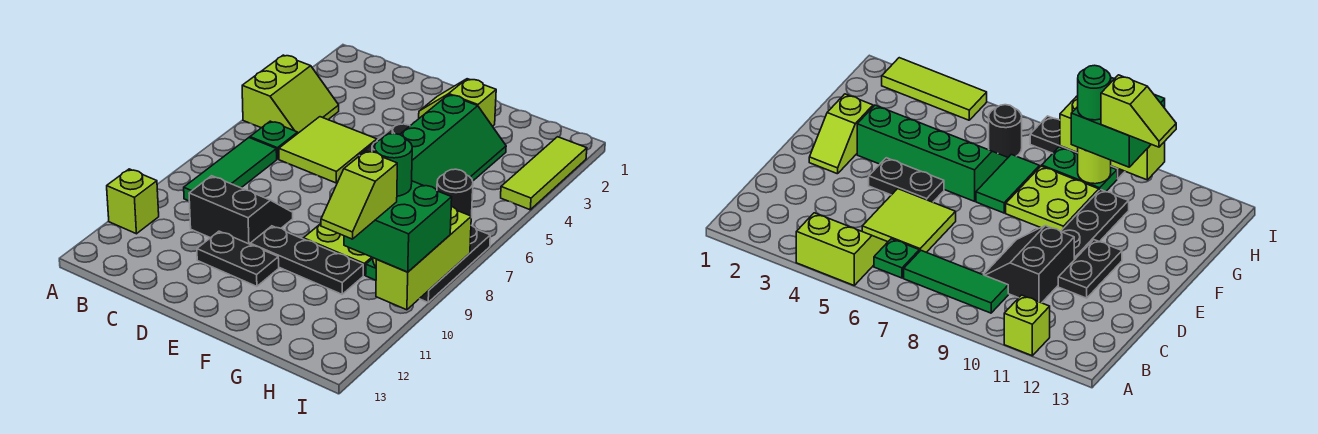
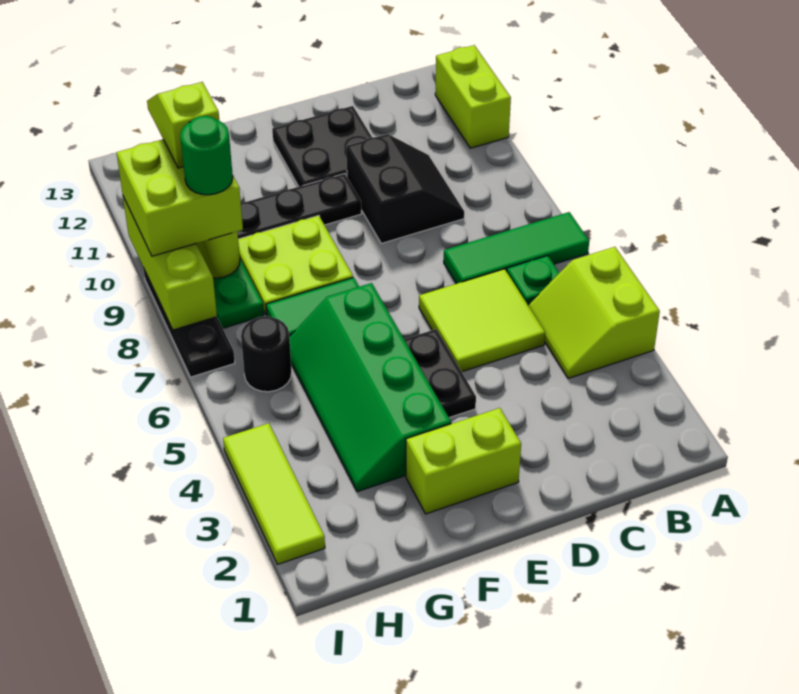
lime 1x1 brick [107,169,159,234] -> lime 1x2 brick [435,45,511,148]
green 1x3 tile [184,138,277,201] -> green 1x3 tile turned to [444,212,589,284]
black 2x2 slope [189,176,293,244] -> black 2x2 slope turned to [346,134,464,243]
black 1x2 plate [197,231,279,286] -> black 2x2 plate [272,106,372,187]
lime 1x2 slope [419,79,496,126] -> lime 1x2 brick [406,408,521,514]
green 2x2 brick [344,181,452,272] -> lime 2x2 brick [116,140,243,256]

